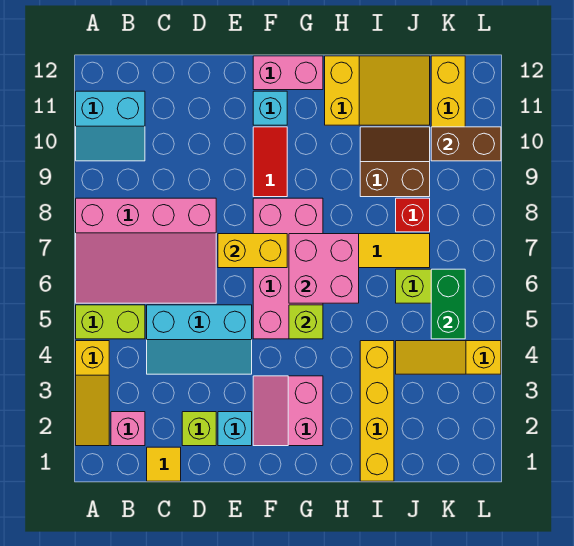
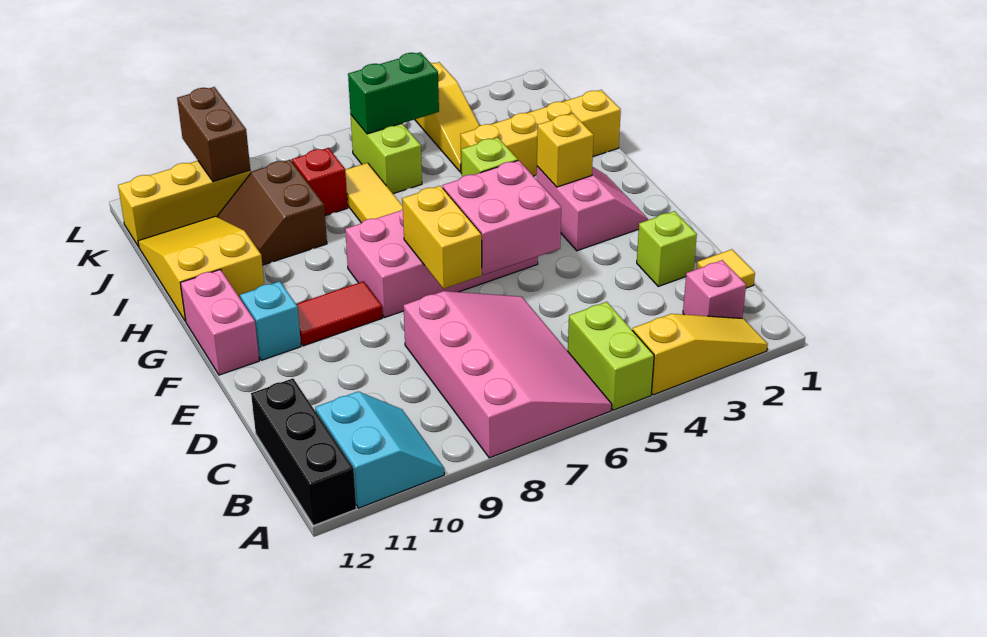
none -> black 1x3 brick [251,378,356,525]
cyan 2x3 slope [147,305,252,374] -> none
cyan 1x1 brick [218,412,252,446] -> none
pink 2x2 slope [253,376,323,446] -> pink 2x2 slope turned to [537,166,648,251]
none -> yellow 1x1 brick [537,114,594,187]
pink 2x2 brick [289,234,359,303] -> pink 2x2 brick moved to [442,160,561,275]

